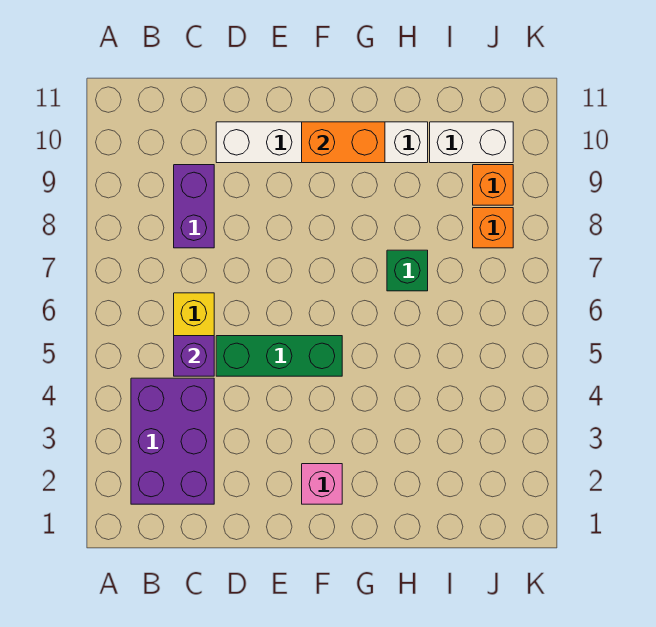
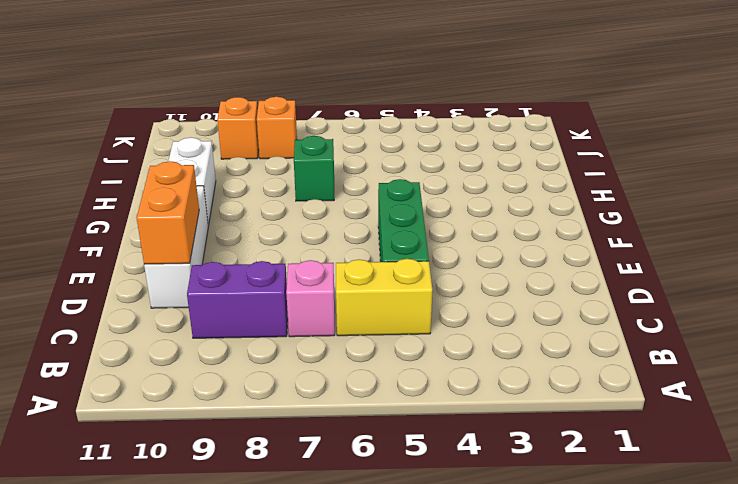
purple 2x3 brick [131,378,214,504] -> none
purple 1x1 brick [174,336,214,376] -> none
pink 1x1 brick [302,464,342,504] -> pink 1x1 brick moved to [286,260,335,337]
orange 1x2 brick [302,122,385,163] -> orange 1x2 brick moved to [137,161,199,264]
white 1x2 brick [430,122,513,163] -> none

